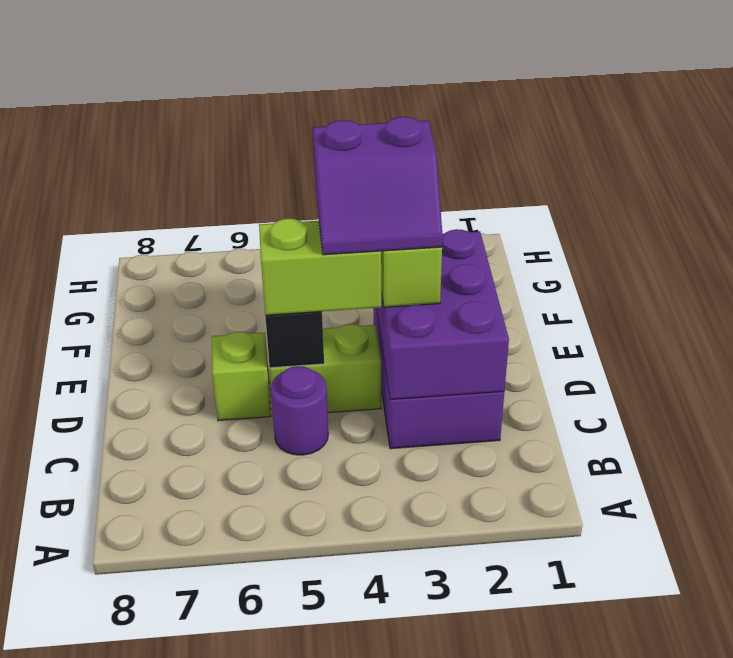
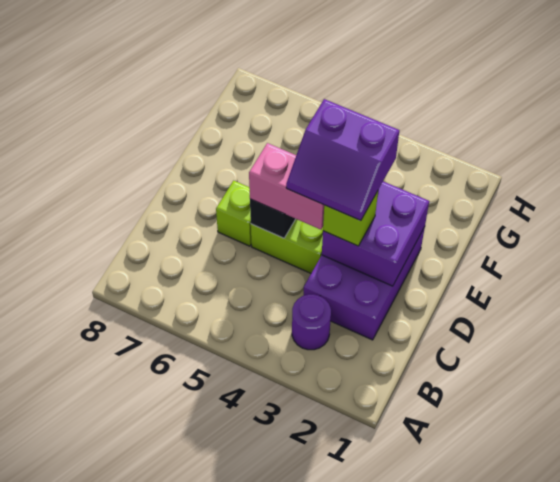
purple 2x3 brick [376,229,509,400] -> purple 2x2 brick [322,182,429,286]
purple 1x1 round brick [271,366,328,455] -> purple 1x1 round brick moved to [292,294,331,350]
lime 1x2 brick [259,219,381,315] -> pink 1x2 brick [249,143,324,230]

